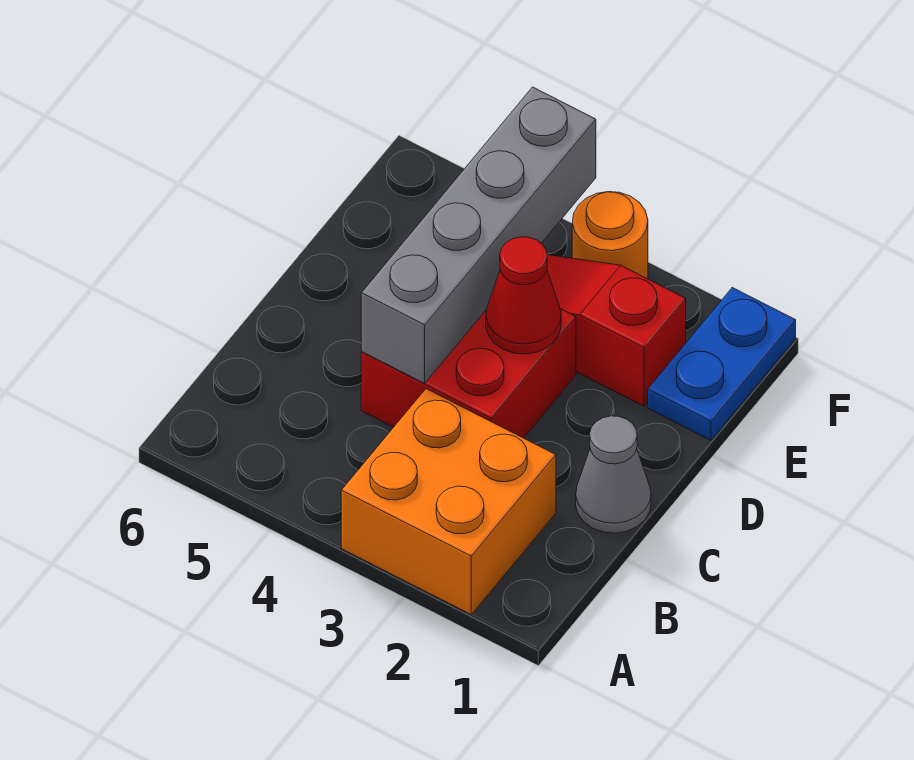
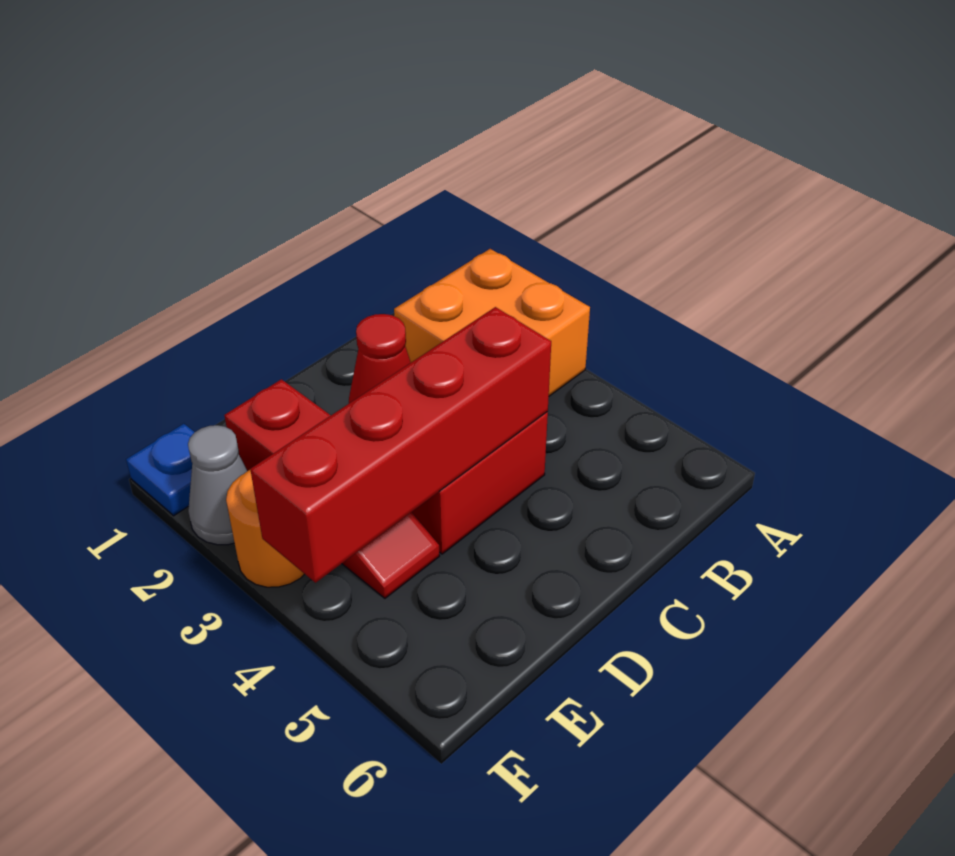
grey 1x1 cone [576,416,651,533] -> grey 1x1 cone moved to [188,425,247,545]
grey 1x4 brick [361,87,596,383] -> red 1x4 brick [250,307,551,583]
blue 1x2 plate [648,288,796,440] -> blue 1x1 plate [126,424,194,516]

